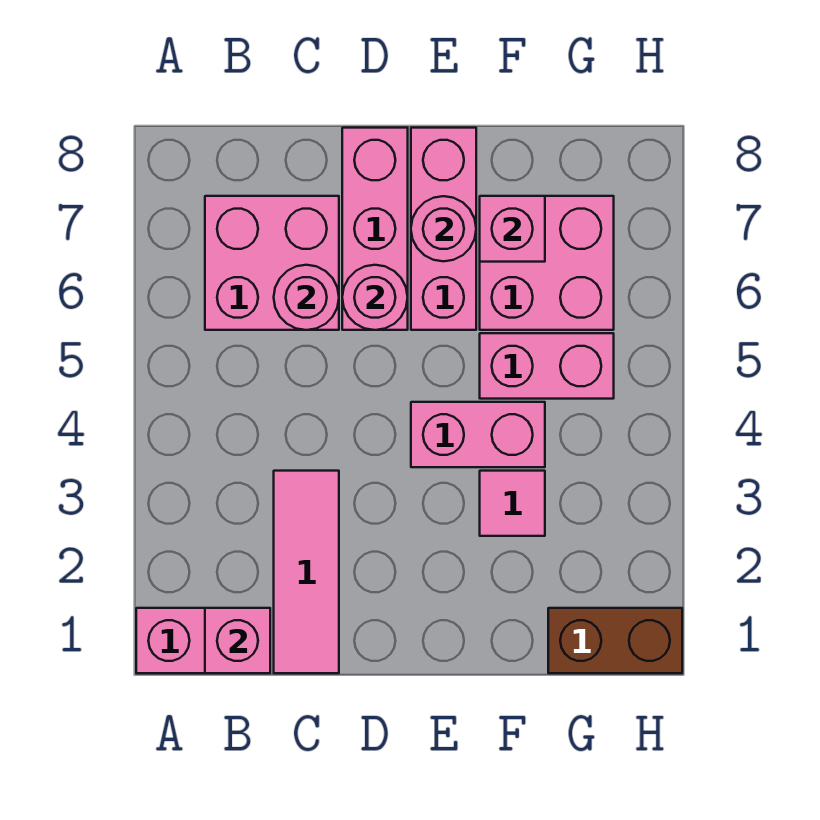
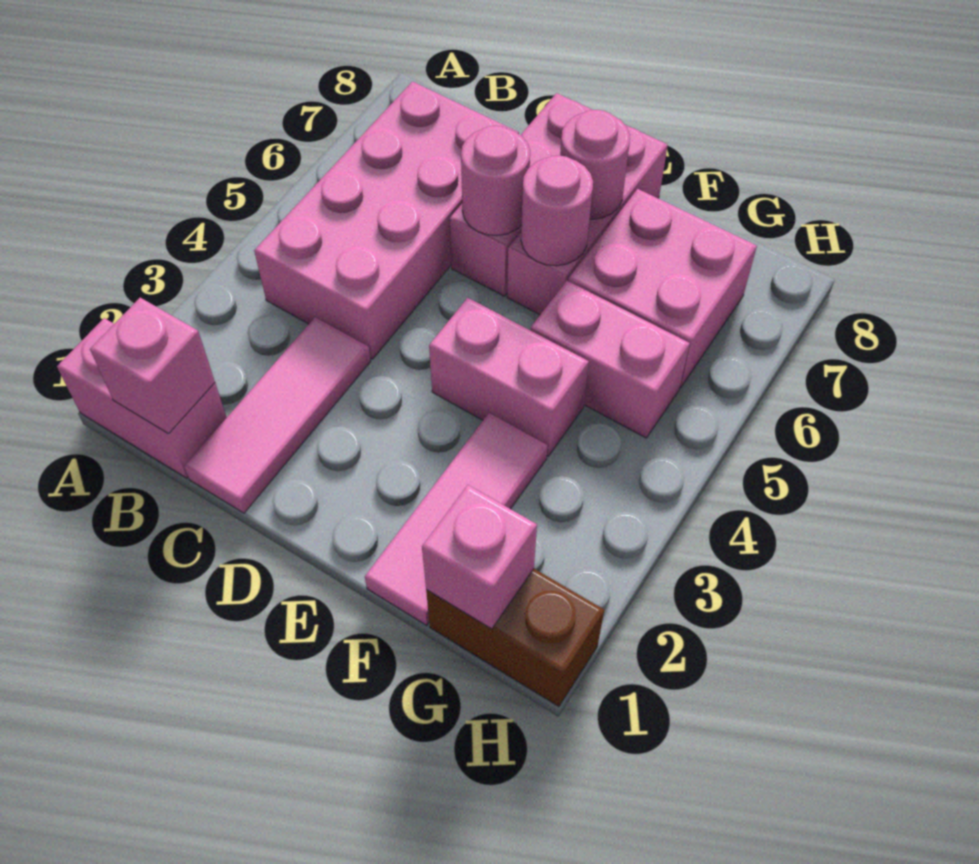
pink 2x2 brick [205,196,339,330] -> pink 2x4 brick [254,81,519,359]
pink 1x1 round brick [274,265,339,330] -> pink 1x1 round brick moved to [521,155,593,266]
pink 1x1 tile [480,471,545,536] -> pink 1x3 tile [365,413,548,625]
pink 1x1 brick [480,196,545,262] -> pink 1x1 brick moved to [422,485,537,629]

